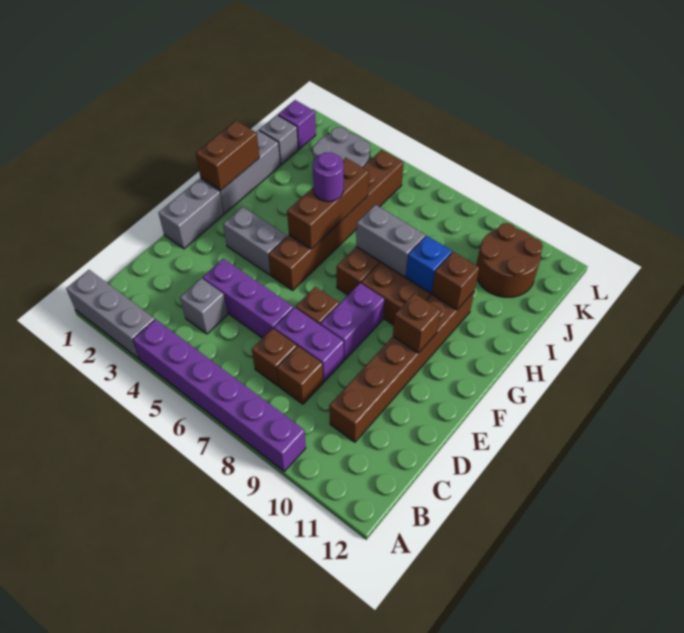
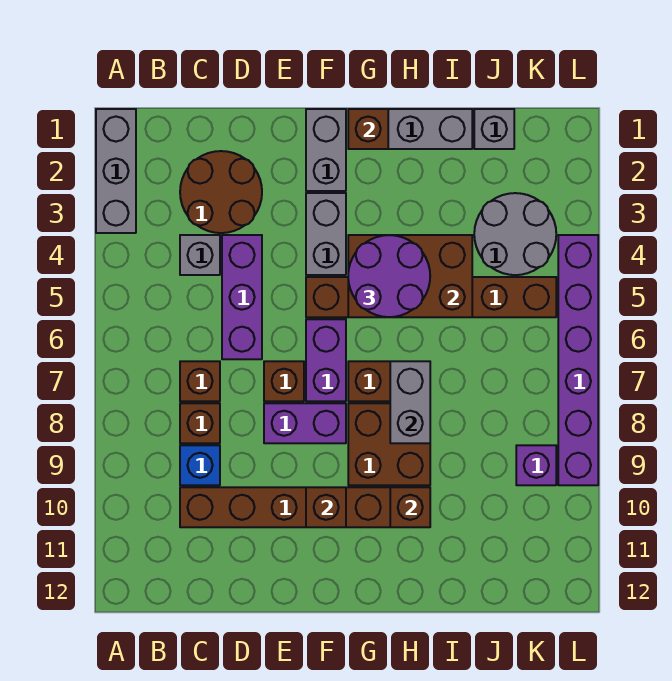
purple 1x6 brick [133,319,306,471] -> purple 1x6 brick moved to [558,235,598,485]
purple 1x2 brick [274,307,344,382] -> purple 1x2 brick moved to [306,319,346,401]
grey 1x2 brick [159,179,224,249] -> grey 1x2 brick turned to [306,109,346,191]
brown 1x2 brick [196,121,259,190] -> brown 1x1 brick [348,109,388,149]
brown 1x3 brick [287,158,369,249] -> brown 2x3 brick [348,235,472,317]
purple 1x1 round brick [313,152,344,202] -> purple 2x2 round brick [348,235,430,317]
blue 1x1 brick [406,236,452,293] -> blue 1x1 brick moved to [180,445,220,485]
brown 2x2 round brick [476,223,543,297] -> brown 2x2 round brick moved to [180,151,262,233]
purple 1x1 brick [278,100,316,149] -> purple 1x1 brick moved to [516,445,556,485]

